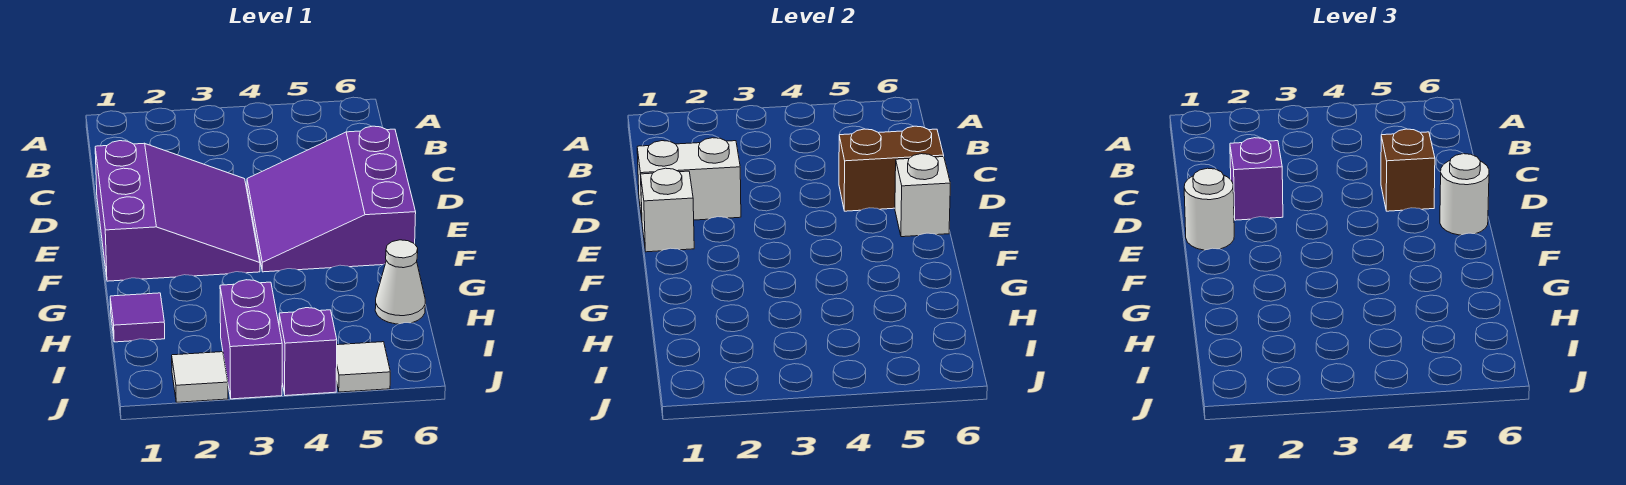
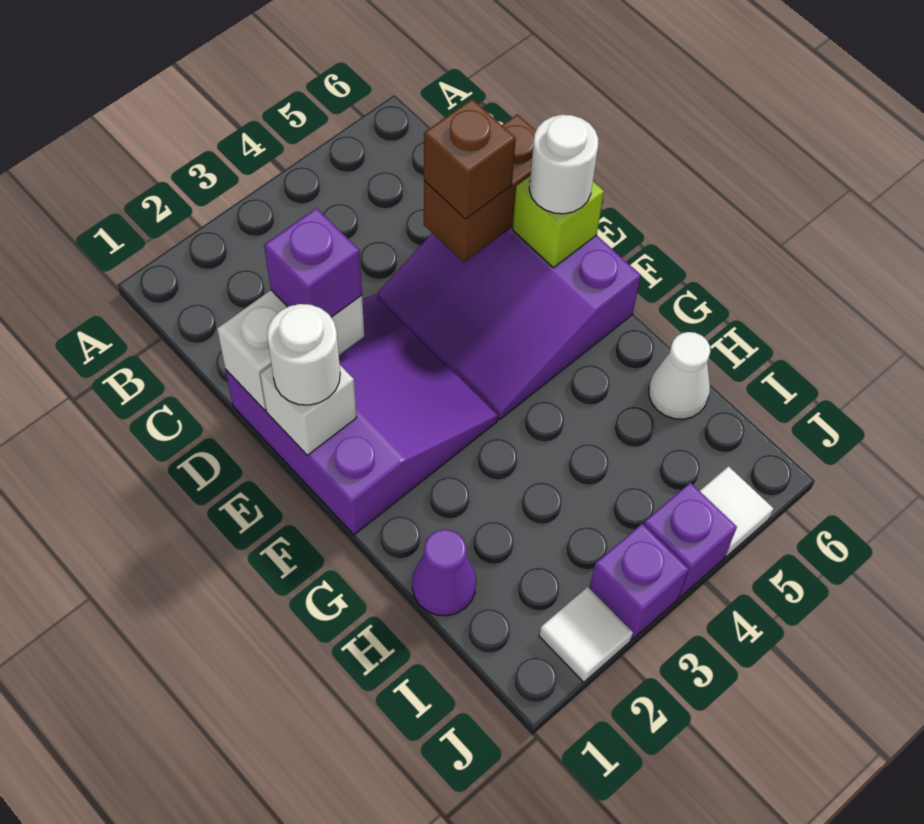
white 1x1 brick [895,154,950,237] -> lime 1x1 brick [512,176,604,268]
purple 1x1 tile [110,293,165,342] -> purple 1x1 cone [412,529,476,616]
purple 1x2 brick [220,280,282,399] -> purple 1x1 brick [589,524,689,639]

